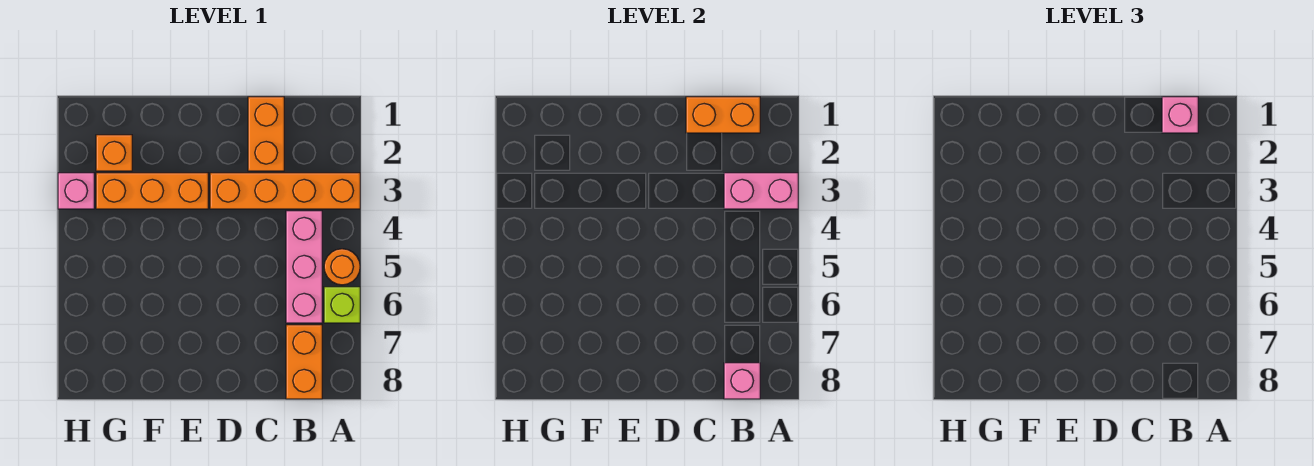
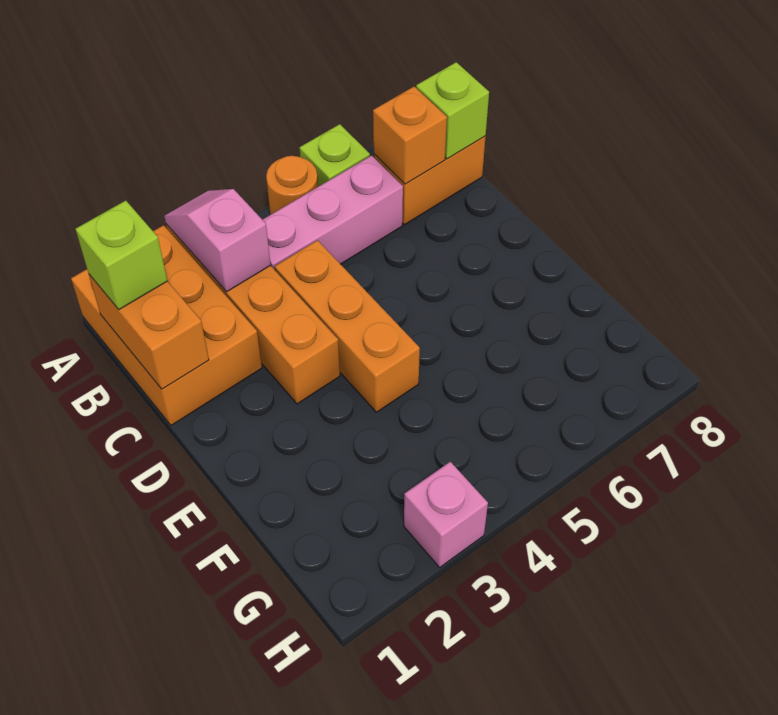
pink 1x2 brick [724,173,798,209] -> pink 1x2 slope [164,189,271,292]
pink 1x1 brick [1162,97,1198,133] -> lime 1x1 brick [75,200,167,309]
pink 1x1 brick [724,363,760,399] -> lime 1x1 brick [416,62,489,159]
orange 1x2 brick [248,97,284,171] -> orange 2x3 brick [71,225,262,425]
orange 1x3 brick [96,173,208,209] -> orange 1x3 brick moved to [275,240,420,412]
orange 1x1 brick [96,135,132,171] -> orange 1x1 brick moved to [373,87,447,184]

